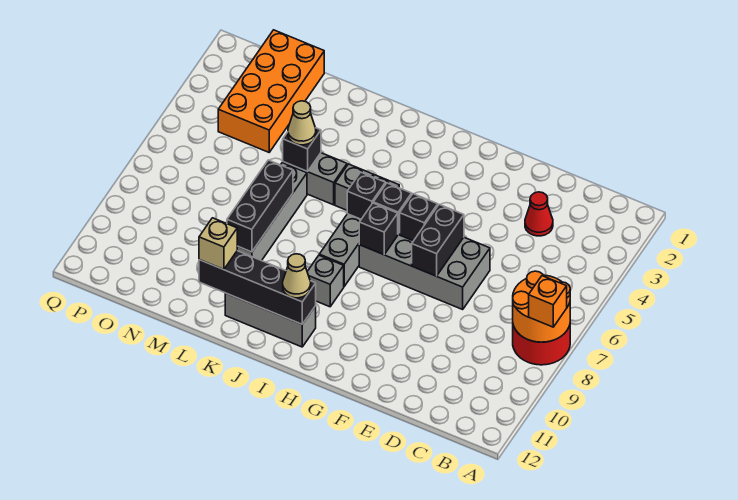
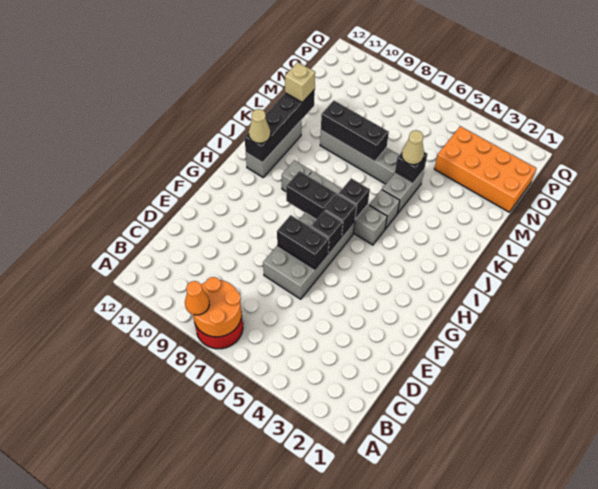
orange 1x1 brick [529,276,567,327] -> orange 1x1 cone [185,281,209,315]
red 1x1 cone [525,192,553,236] -> none
black 1x1 brick [359,203,398,255] -> black 1x2 brick [286,171,337,220]

